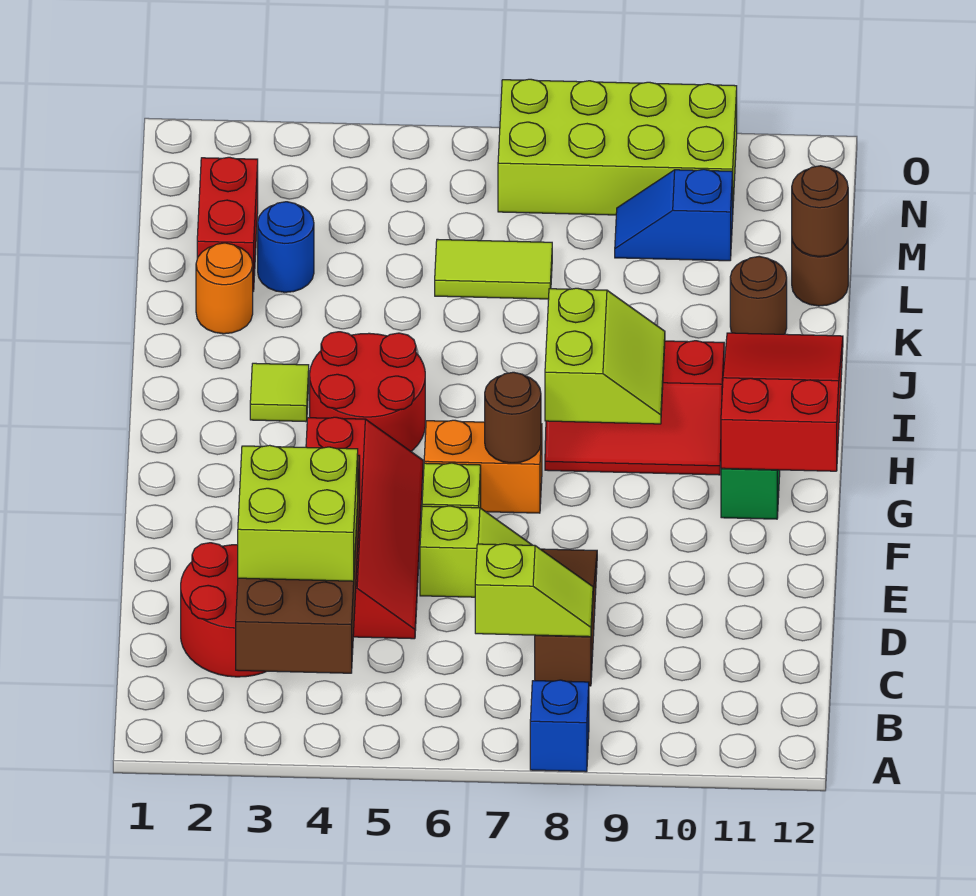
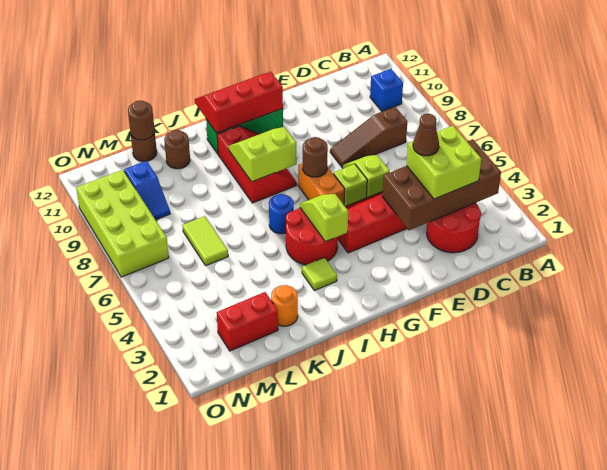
blue 1x1 brick [530,680,589,772] -> blue 1x1 brick moved to [370,69,403,111]
lime 1x2 slope [475,544,593,637] -> lime 1x2 slope moved to [300,194,348,242]
none -> brown 1x1 cone [413,114,439,156]
red 2x3 slope [721,333,843,471] -> red 2x3 slope turned to [195,72,283,133]
blue 1x1 round brick [258,202,314,292] -> blue 1x1 round brick moved to [269,194,294,234]

